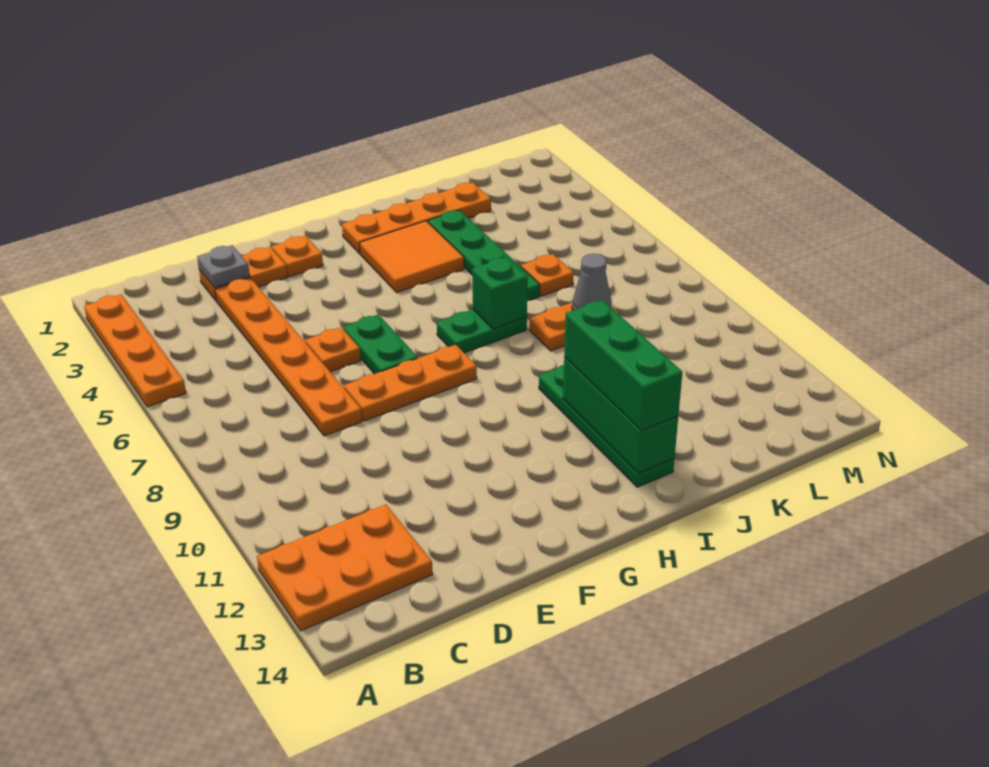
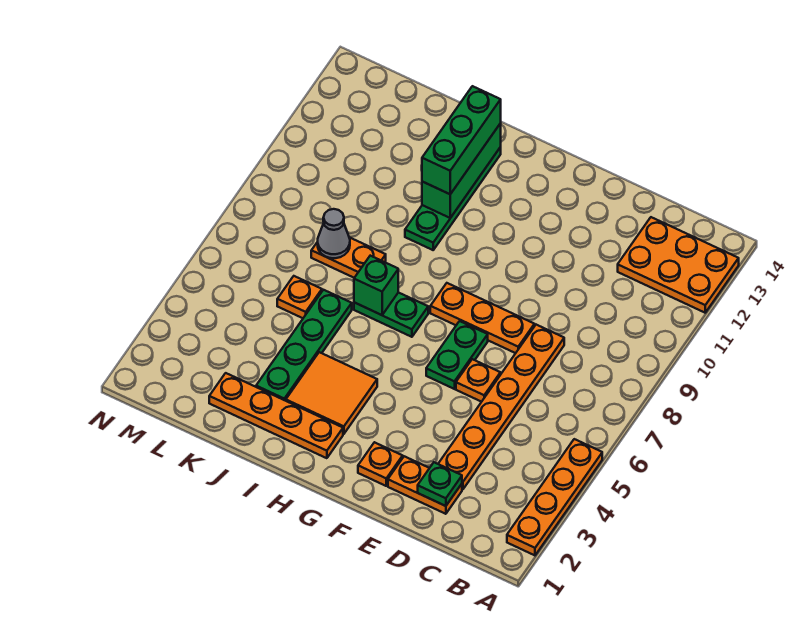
grey 1x1 plate [197,245,250,288] -> green 1x1 plate [418,462,462,506]

